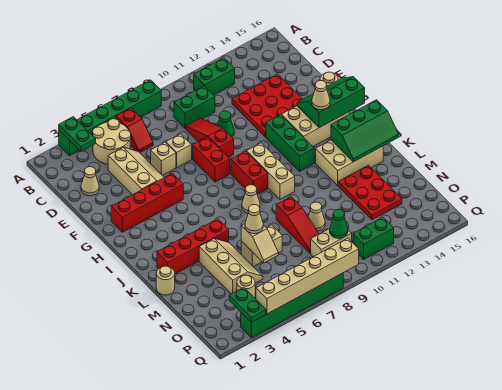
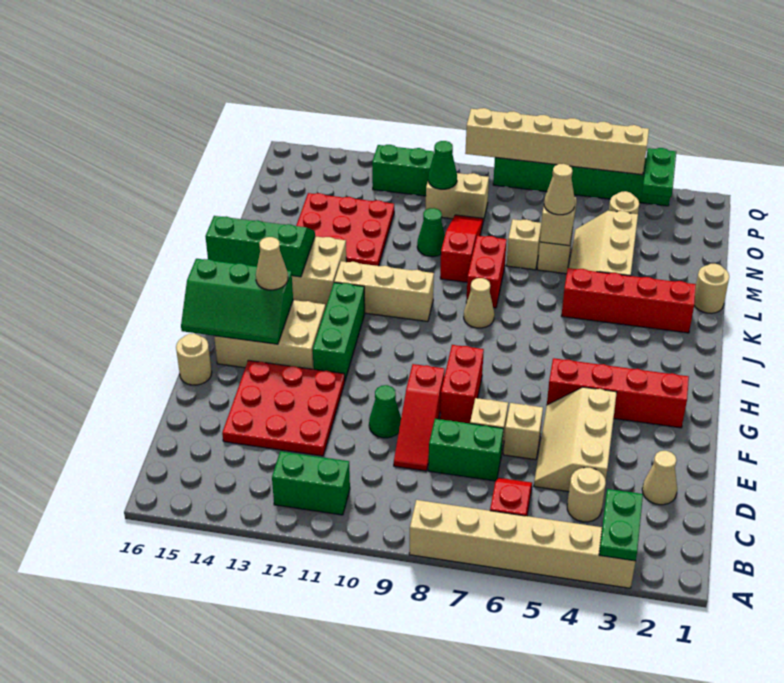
green 1x6 brick [59,80,161,156] -> tan 1x6 brick [409,500,636,588]
tan 2x2 round brick [93,119,131,164] -> tan 1x1 round brick [567,468,606,522]
green 1x2 brick [174,86,215,128] -> green 1x2 brick moved to [428,419,503,481]
red 1x2 brick [231,151,268,194] -> red 1x2 brick moved to [466,236,507,308]
tan 1x3 brick [246,143,295,199] -> tan 1x3 brick turned to [334,261,434,322]
red 2x3 plate [338,165,402,220] -> red 3x3 plate [296,193,394,266]
tan 1x1 cone [308,202,325,231] -> green 1x1 cone [417,208,445,257]

